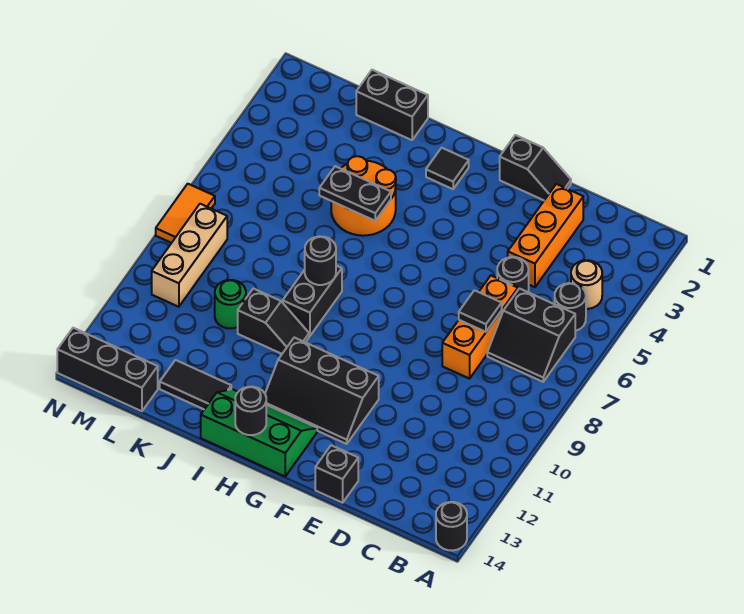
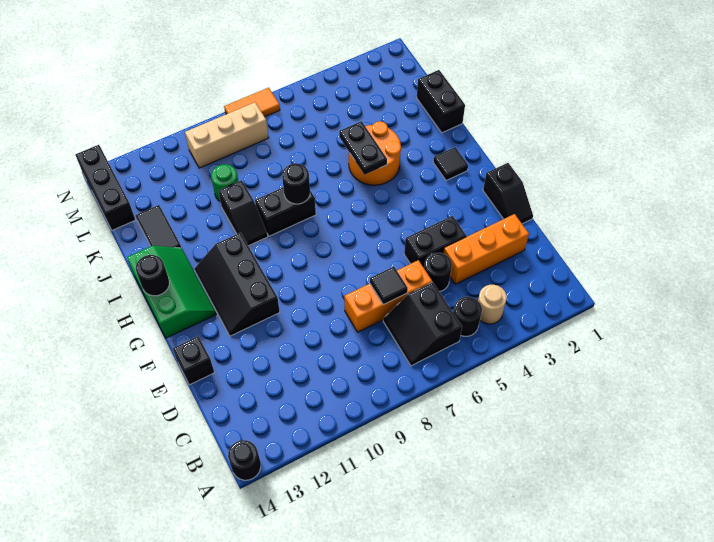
none -> black 1x2 brick [404,216,466,268]

